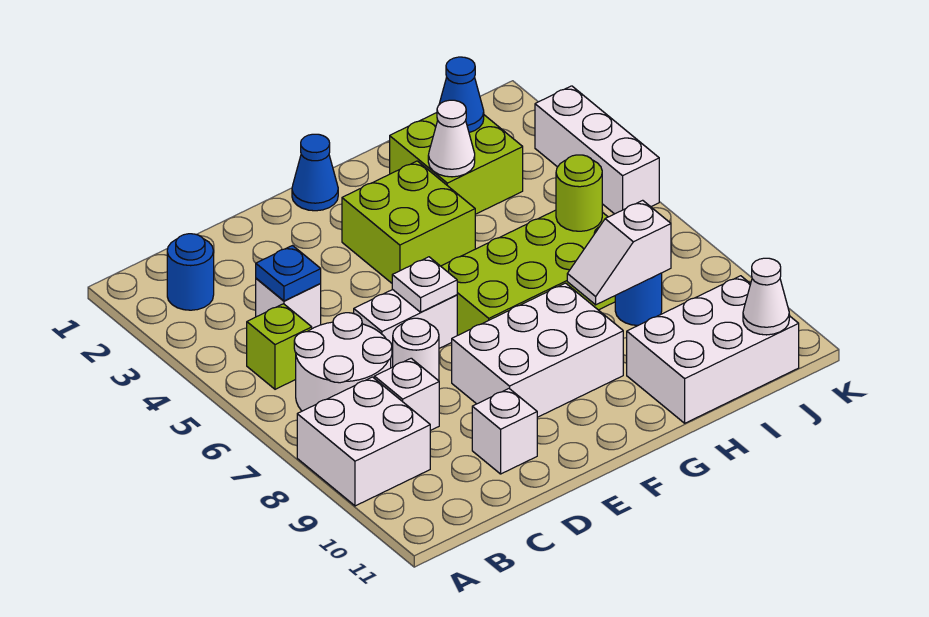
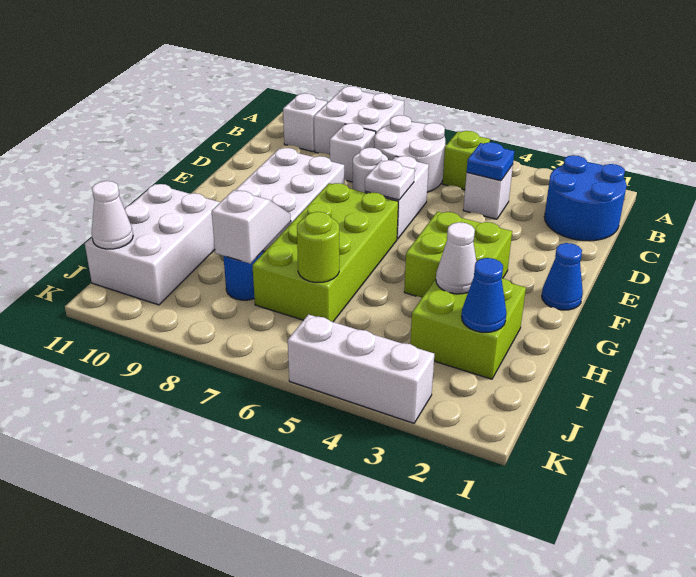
blue 1x1 round brick [167,234,214,310] -> blue 2x2 round brick [544,155,626,241]
white 1x1 brick [472,389,537,474] -> white 1x1 brick moved to [283,93,327,152]

